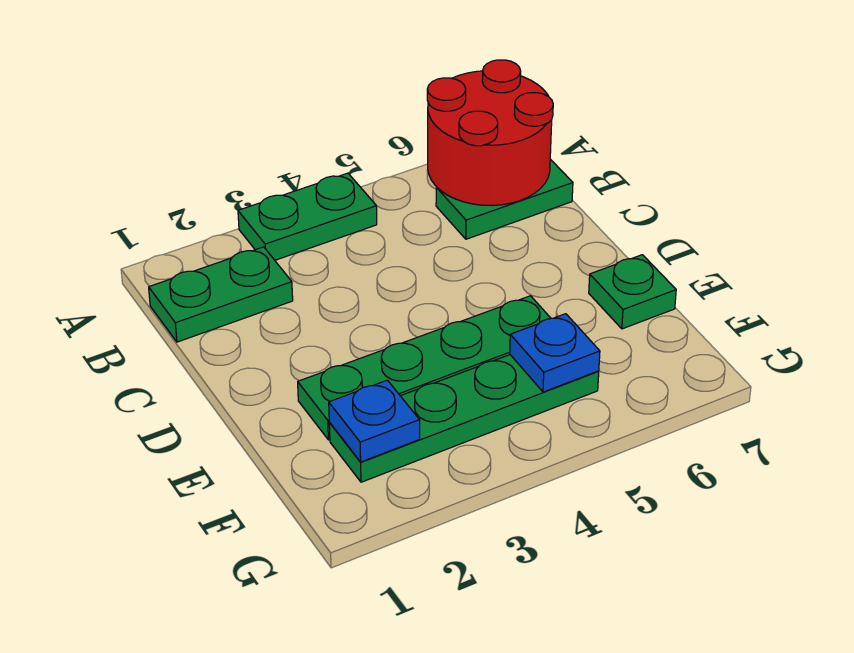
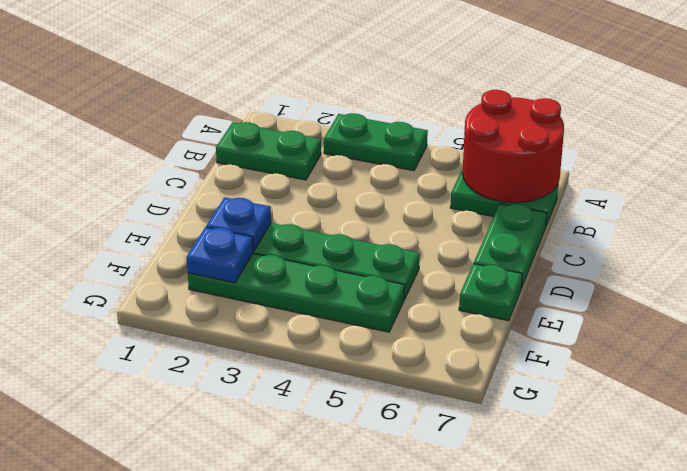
none -> green 1x2 plate [474,204,547,288]
blue 1x1 plate [510,314,600,392] -> blue 1x1 plate moved to [206,197,271,251]

